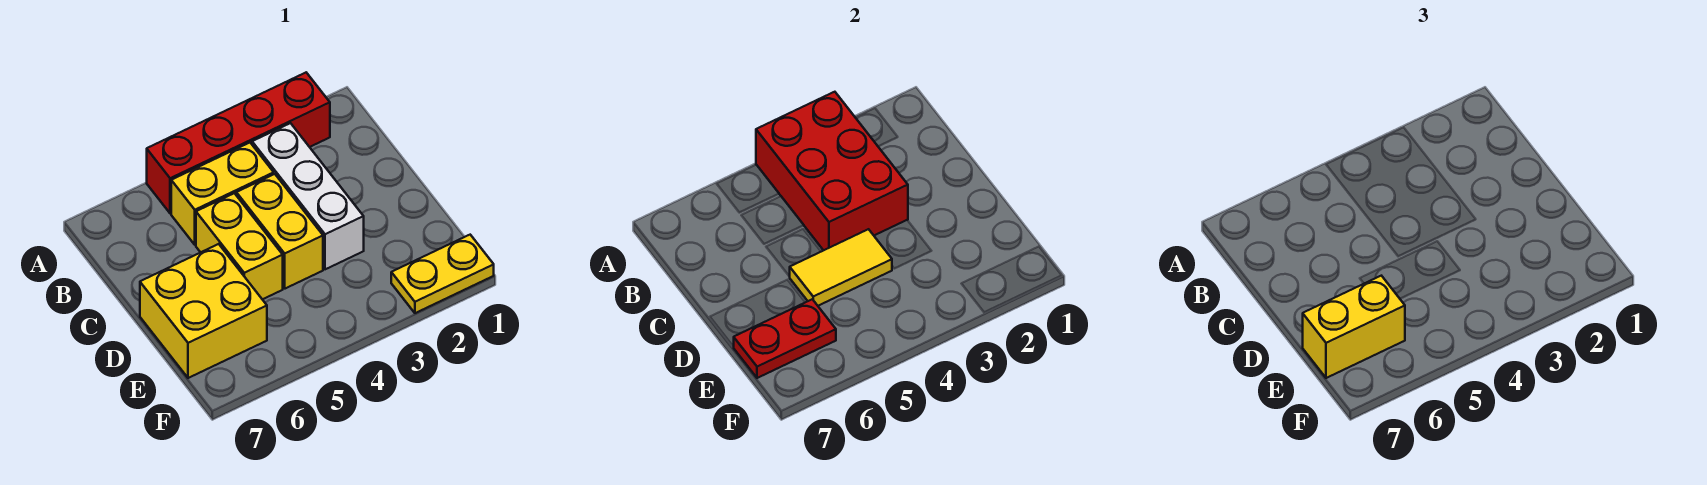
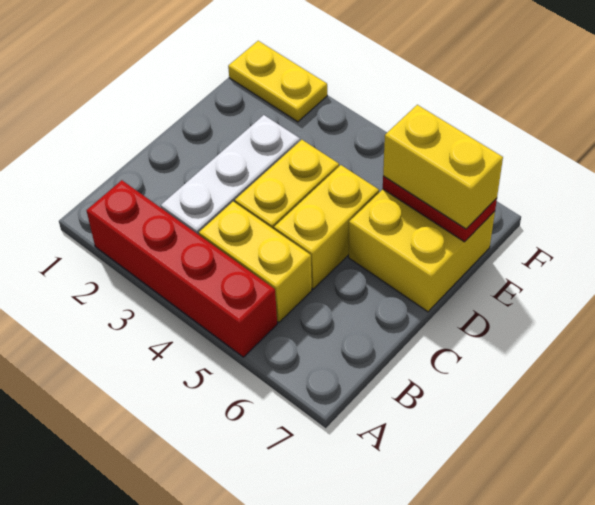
red 2x3 brick [756,92,908,250] -> none
yellow 1x2 tile [789,229,892,306] -> none

